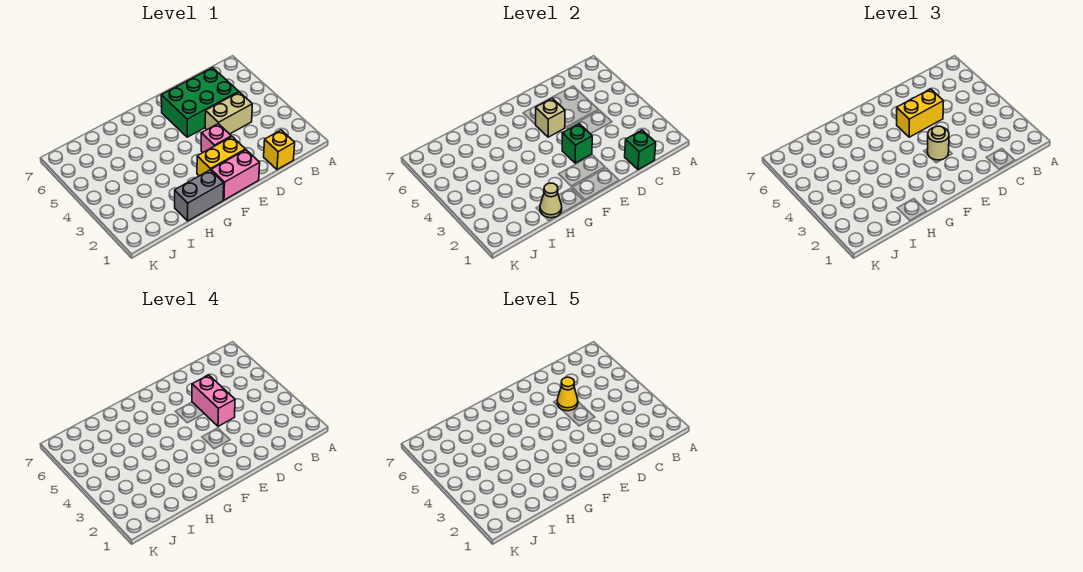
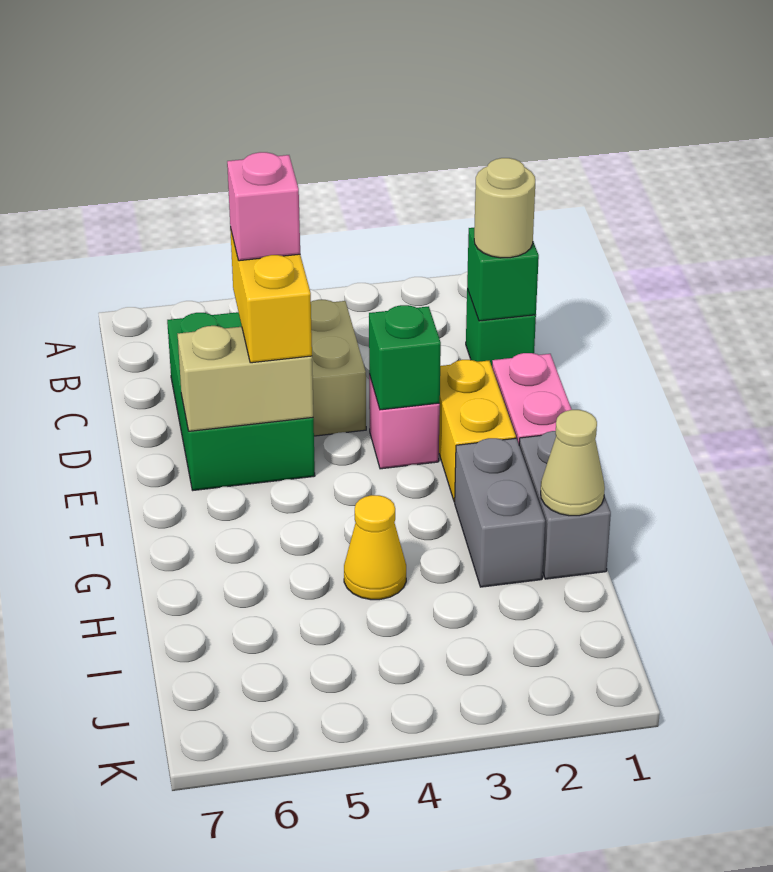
yellow 1x1 brick [264,130,295,170] -> green 1x1 brick [466,289,536,366]
pink 1x2 brick [192,375,235,426] -> pink 1x1 brick [227,152,300,261]
yellow 1x1 cone [557,377,578,411] -> yellow 1x1 cone moved to [344,495,406,600]
tan 1x1 round brick [927,126,949,160] -> tan 1x1 round brick moved to [474,158,535,258]
tan 1x1 brick [536,98,565,137] -> tan 1x2 brick [178,326,313,431]
none -> grey 1x2 brick [455,438,545,587]

